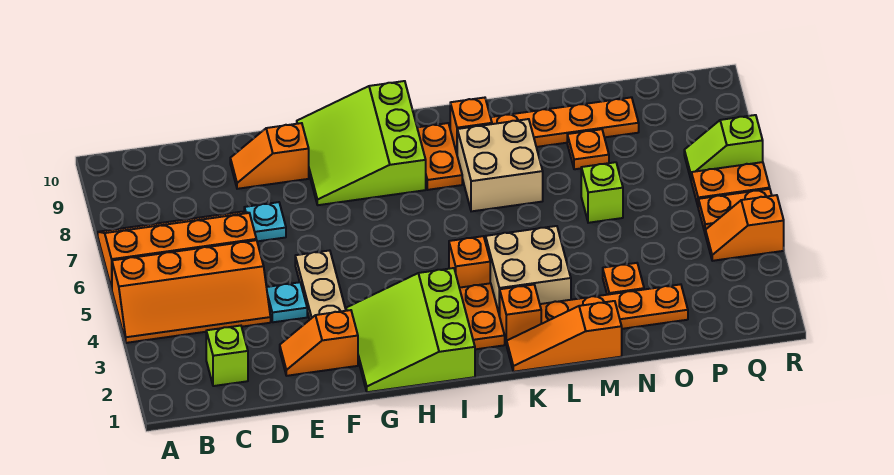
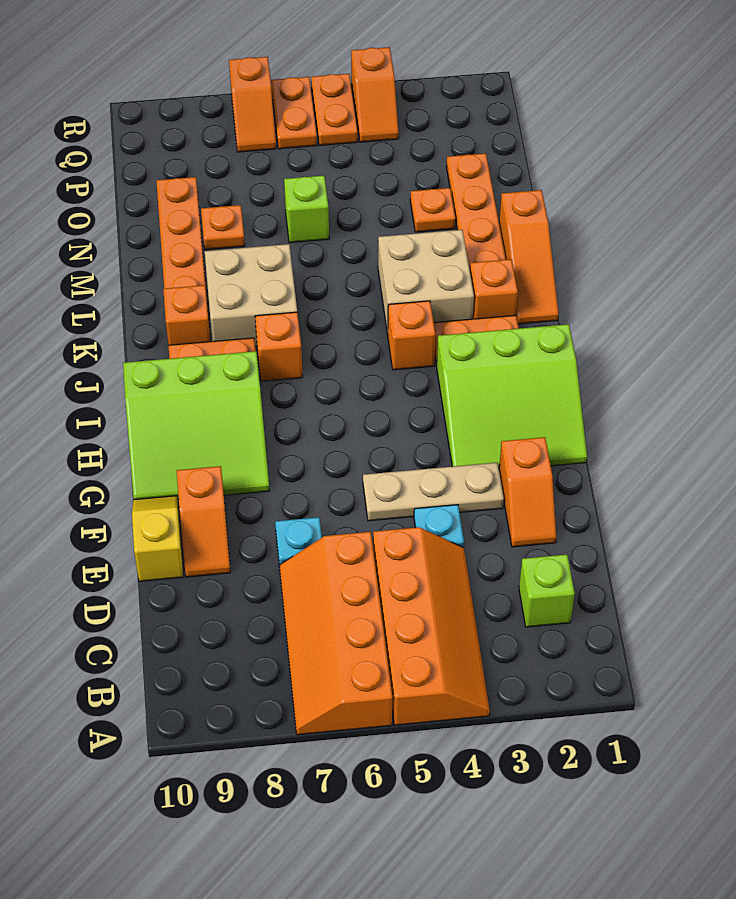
none -> yellow 1x2 slope [132,496,184,581]
none -> orange 1x1 brick [255,312,303,381]
lime 1x2 slope [684,115,763,179] -> orange 1x2 slope [229,57,276,152]

